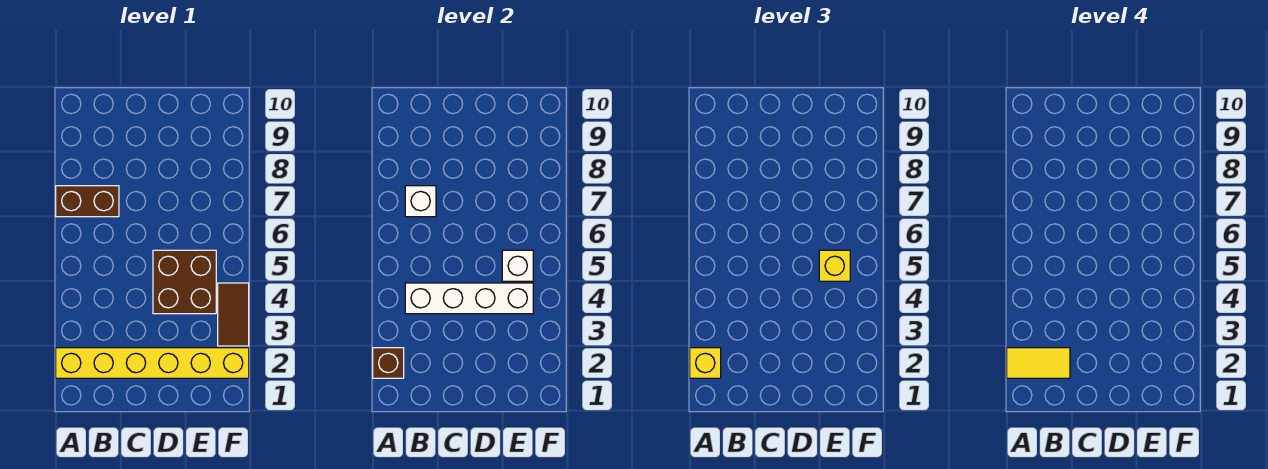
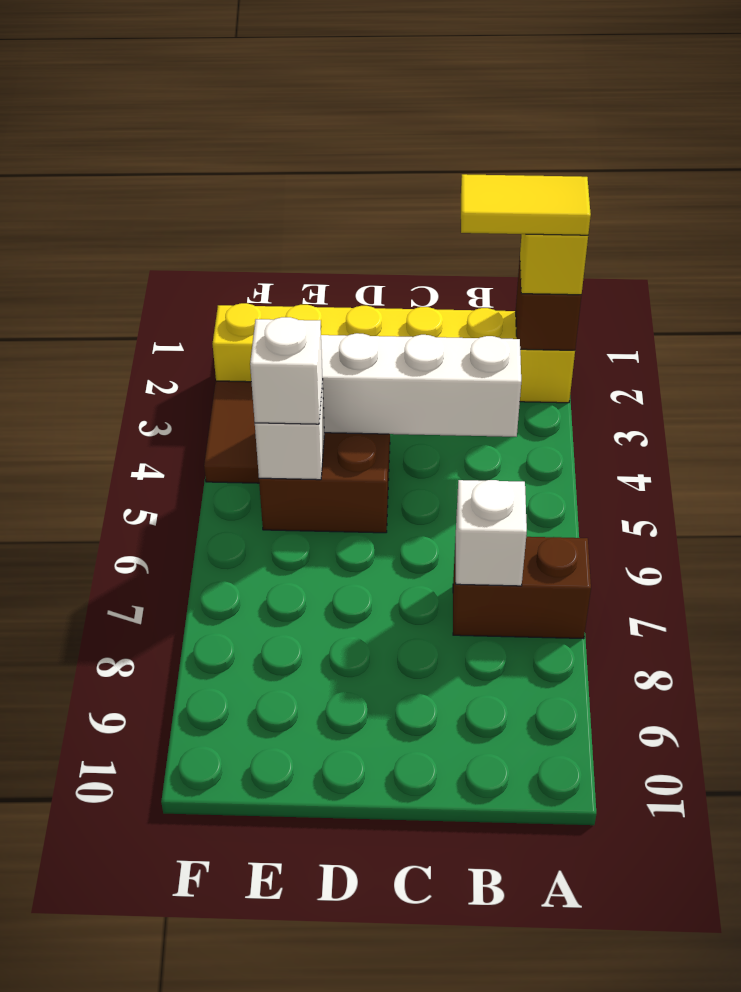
yellow 1x1 brick [819,250,850,281] -> white 1x1 brick [250,317,323,424]

